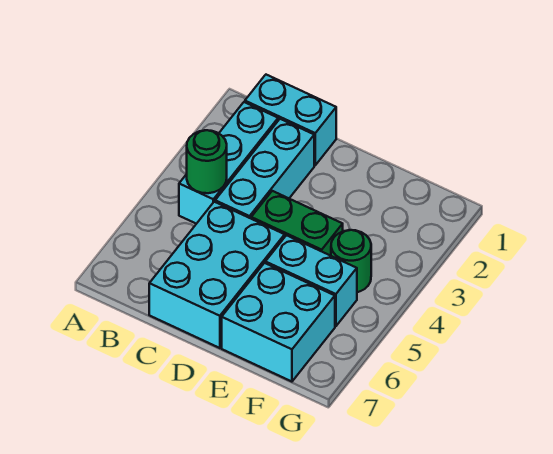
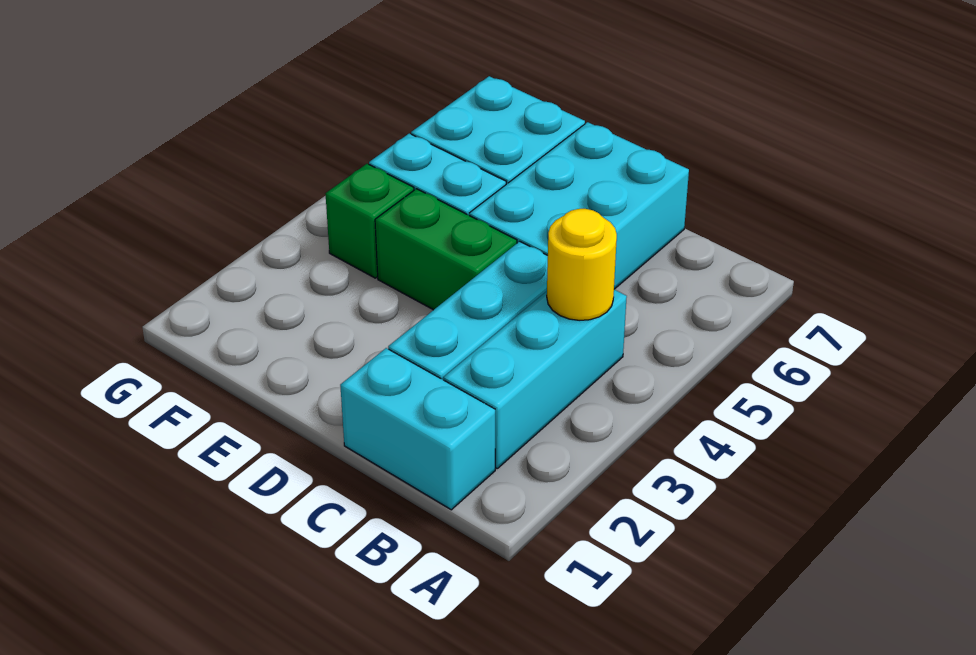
green 1x1 round brick [187,130,227,193] -> yellow 1x1 round brick [547,209,617,320]
green 1x1 round brick [331,230,371,292] -> green 1x1 brick [325,164,414,278]

